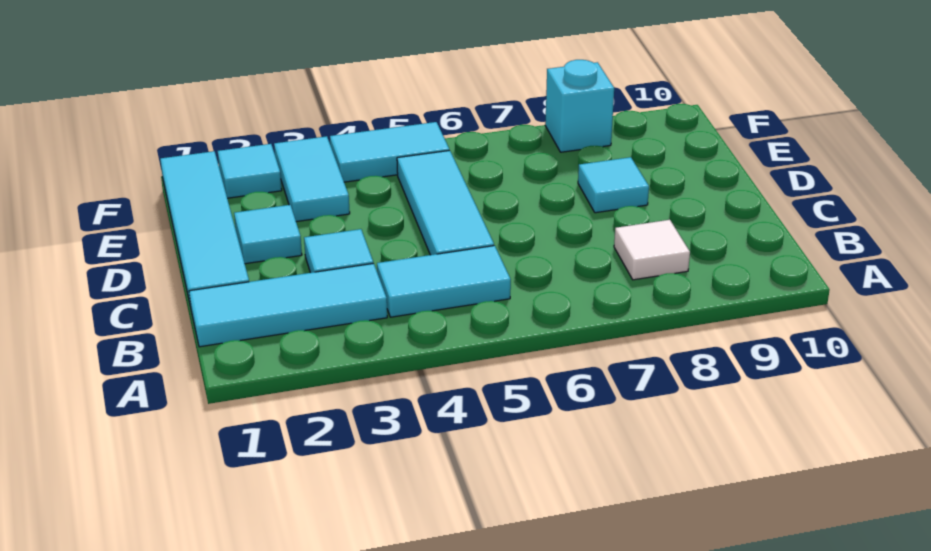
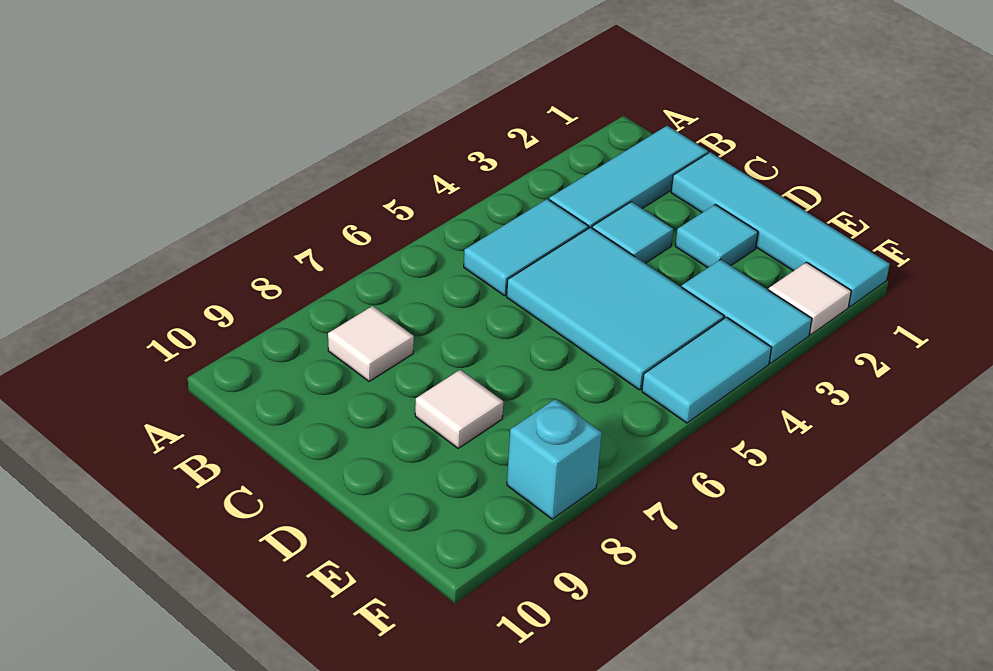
cyan 1x3 tile [397,150,494,255] -> cyan 2x3 tile [507,227,724,390]
cyan 1x1 tile [578,157,649,213] -> white 1x1 tile [415,370,503,448]
cyan 1x1 tile [218,144,282,198] -> white 1x1 tile [769,262,851,335]

